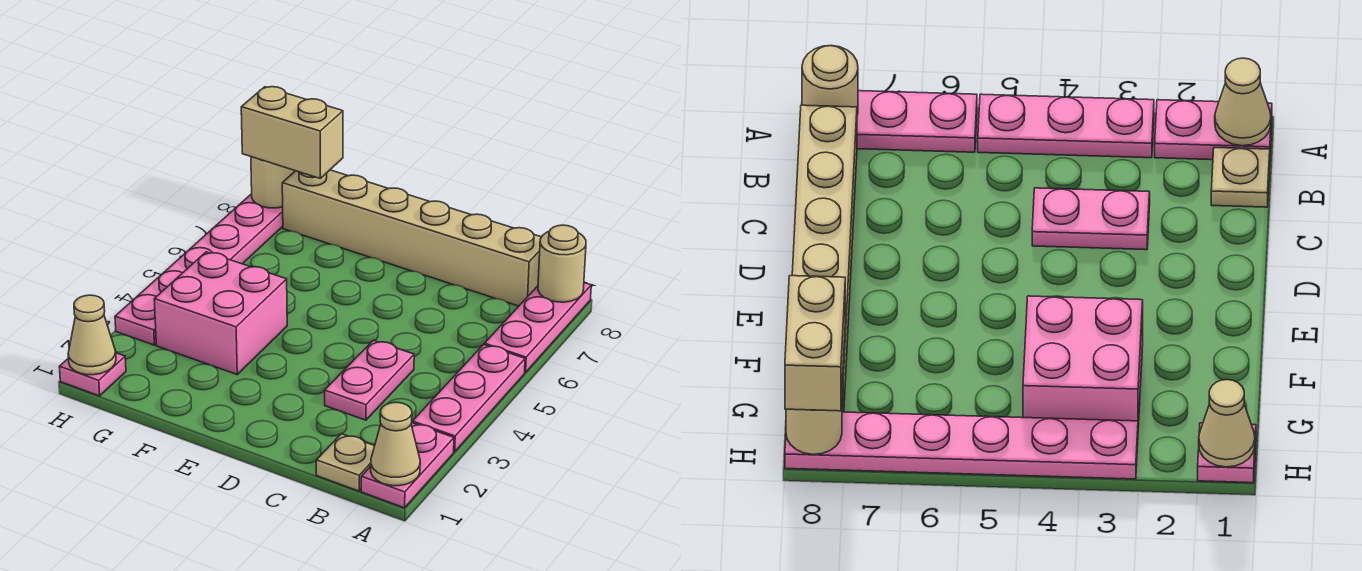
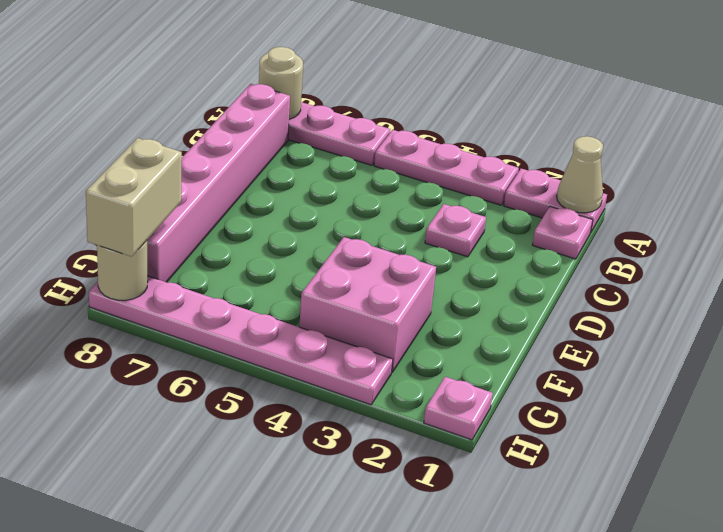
tan 1x1 plate [316,434,374,491] -> pink 1x1 plate [532,207,593,259]
tan 1x6 brick [282,170,541,306] -> pink 1x6 brick [147,84,290,282]
pink 1x2 plate [325,340,414,420] -> pink 1x1 plate [425,204,486,257]
tan 1x1 cone [68,295,116,375] -> none

